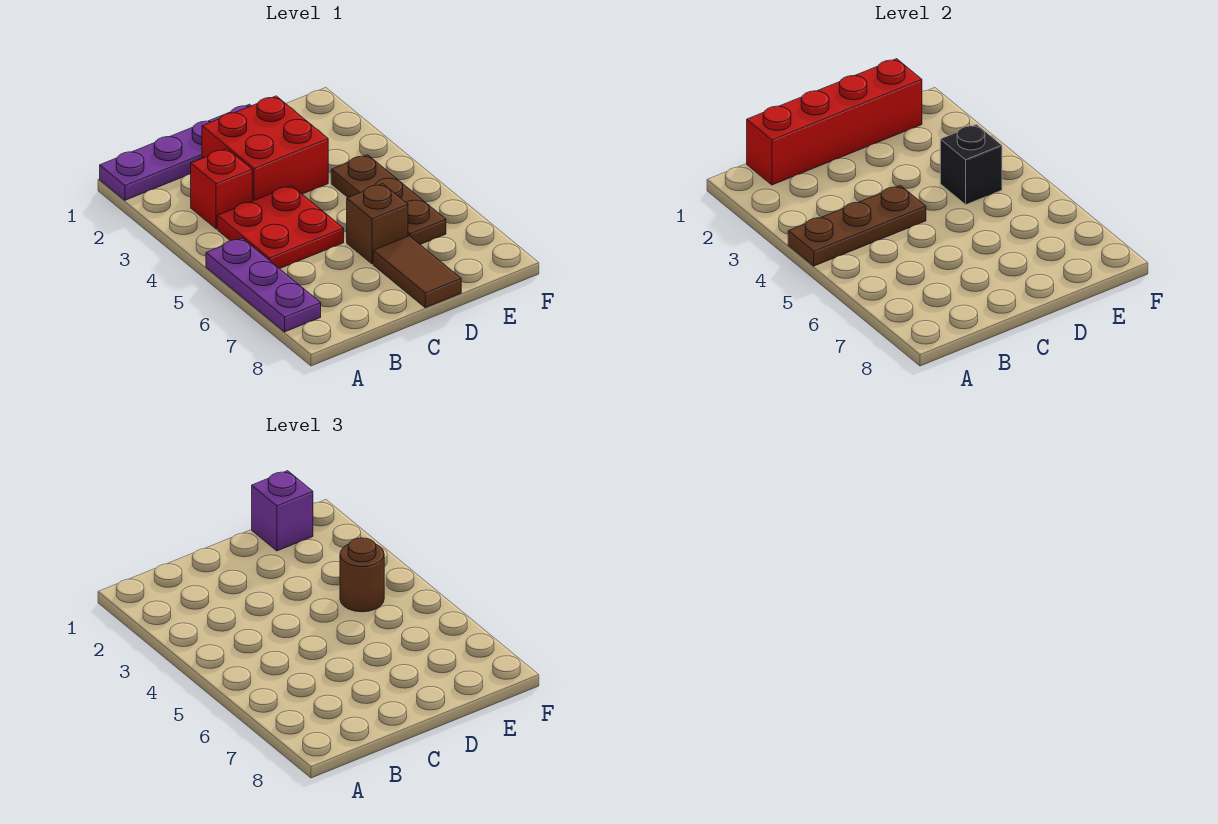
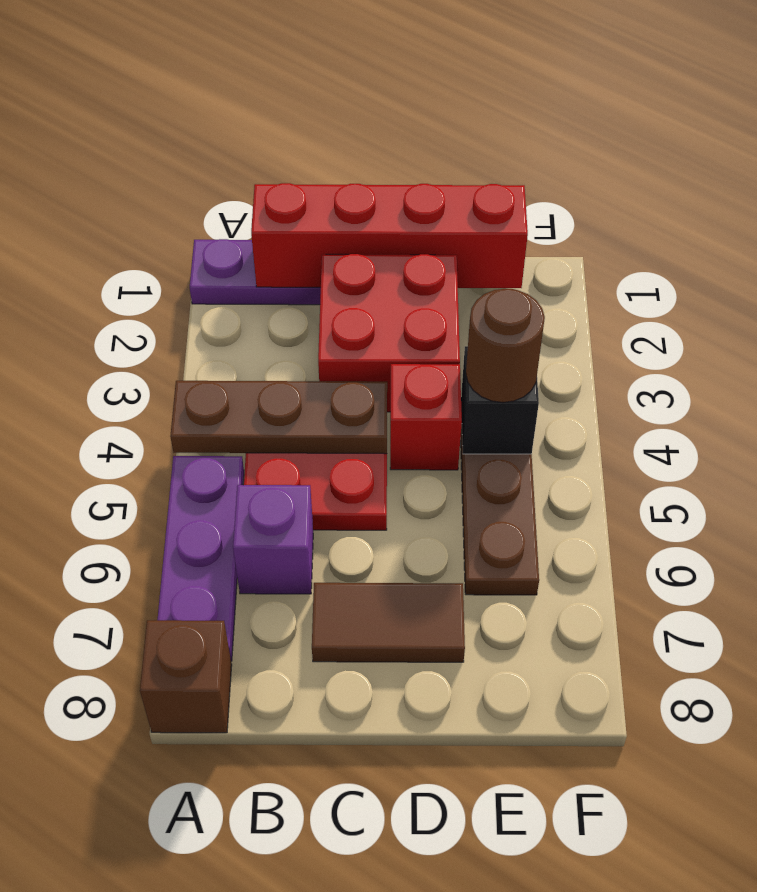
red 1x1 brick [191,149,252,229] -> red 1x1 brick moved to [390,364,462,470]
brown 1x1 brick [347,184,408,264] -> brown 1x1 brick moved to [140,620,232,733]
brown 1x2 tile [373,236,461,308] -> brown 1x2 tile turned to [312,583,465,662]
purple 1x1 brick [252,471,313,551] -> purple 1x1 brick moved to [233,485,313,594]

